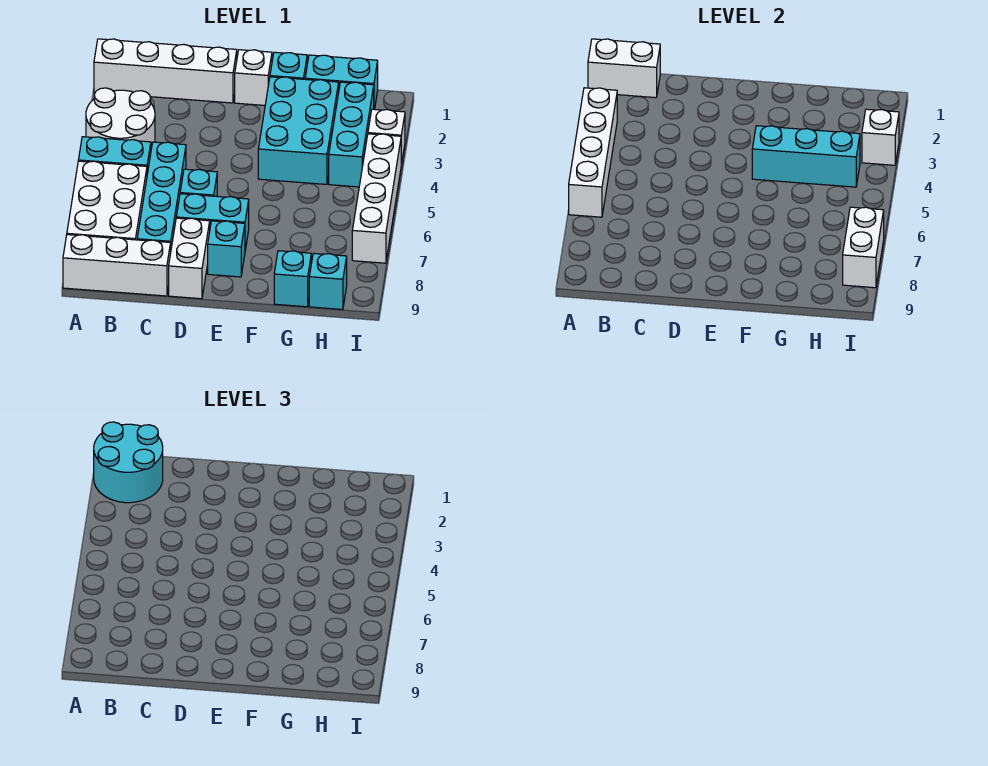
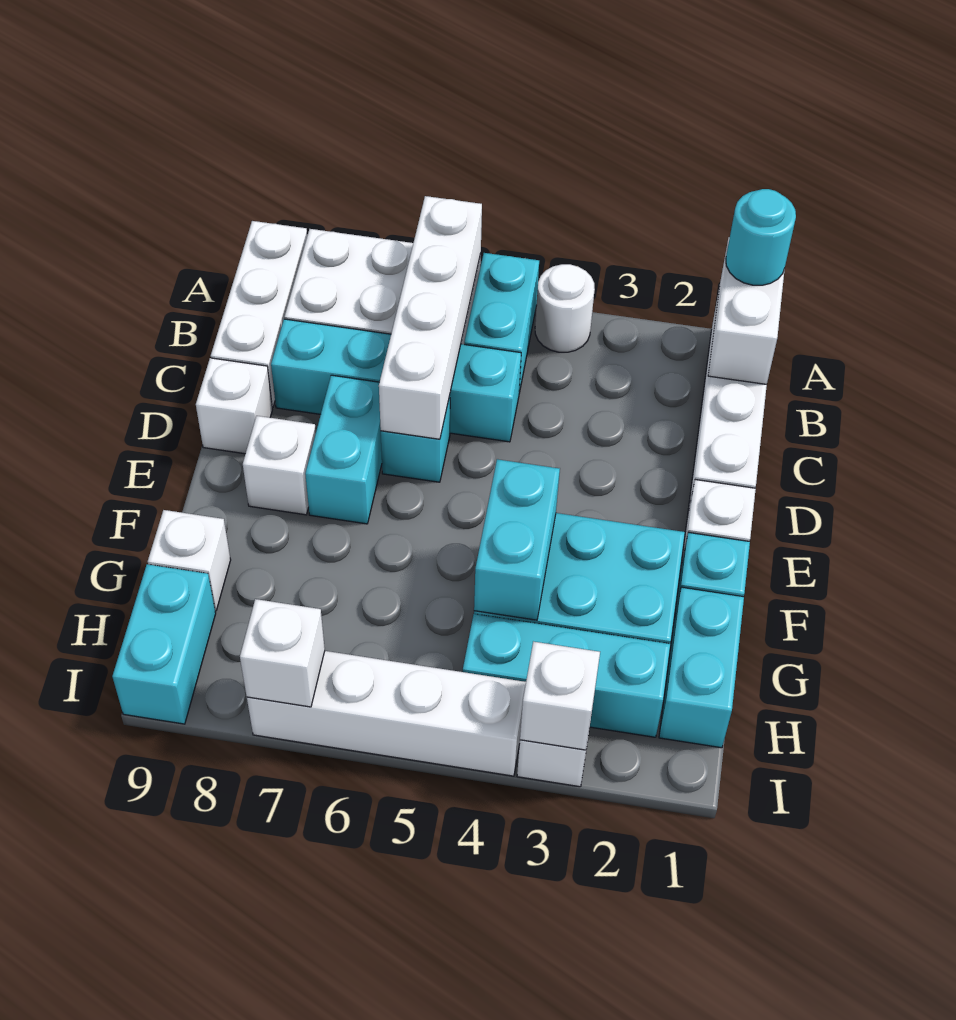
cyan 2x2 round brick [94,422,163,503] -> cyan 1x1 round brick [726,189,796,285]
white 2x2 round brick [86,88,155,149] -> white 1x1 round brick [535,264,595,352]
white 1x4 brick [569,88,617,217] -> white 1x4 brick turned to [379,196,482,439]
white 1x2 brick [169,218,210,299] -> white 1x1 brick [196,358,272,454]
cyan 1x1 brick [208,221,245,277] -> white 1x1 brick [243,416,316,515]
cyan 1x3 brick [752,126,860,187] -> cyan 1x2 brick [474,459,560,620]
cyan 1x1 brick [274,251,311,307] -> white 1x1 brick [148,510,231,611]
cyan 1x1 brick [309,253,347,309] -> cyan 1x2 brick [112,564,216,724]
white 1x2 brick [843,207,884,288] -> white 1x1 brick [240,599,325,707]

